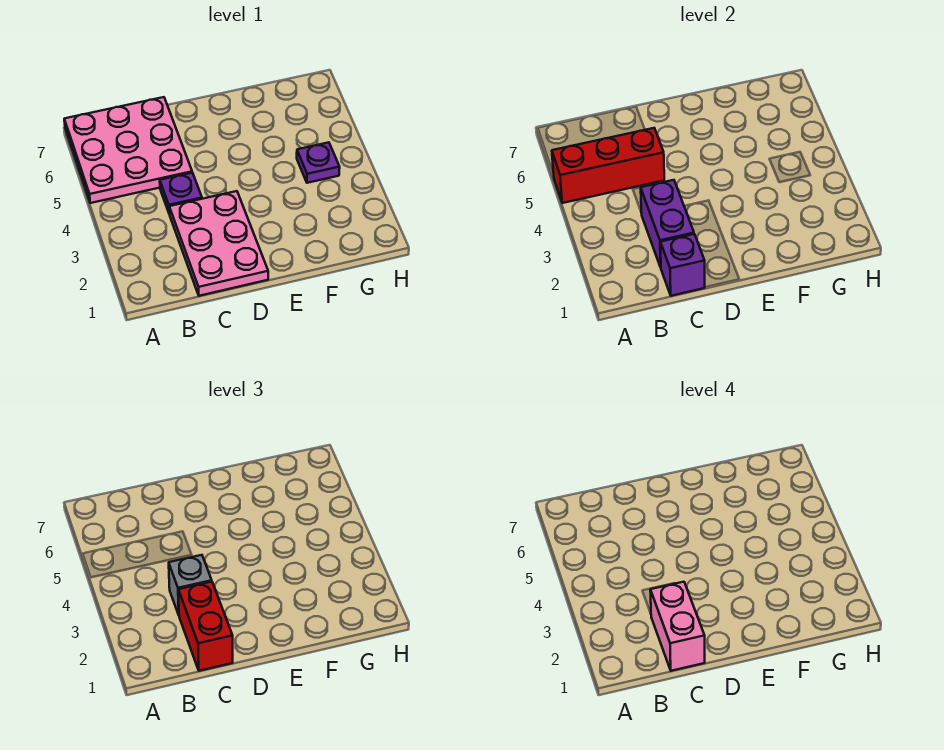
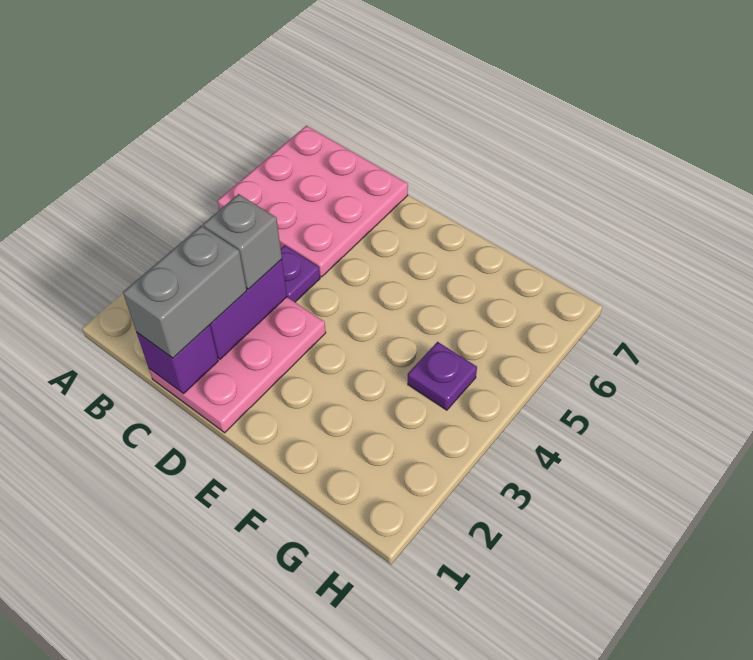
red 1x3 brick [552,128,664,203] -> none
red 1x2 brick [178,582,233,671] -> grey 1x2 brick [123,226,247,358]
pink 1x2 brick [650,582,705,671] -> none

